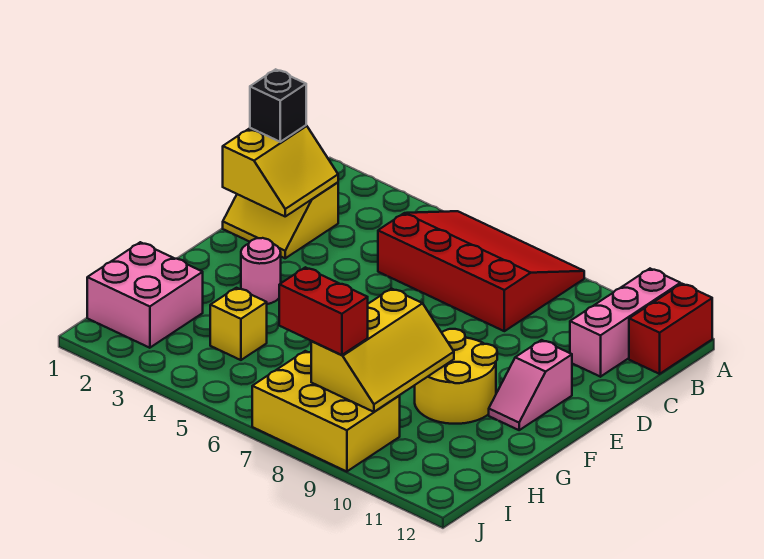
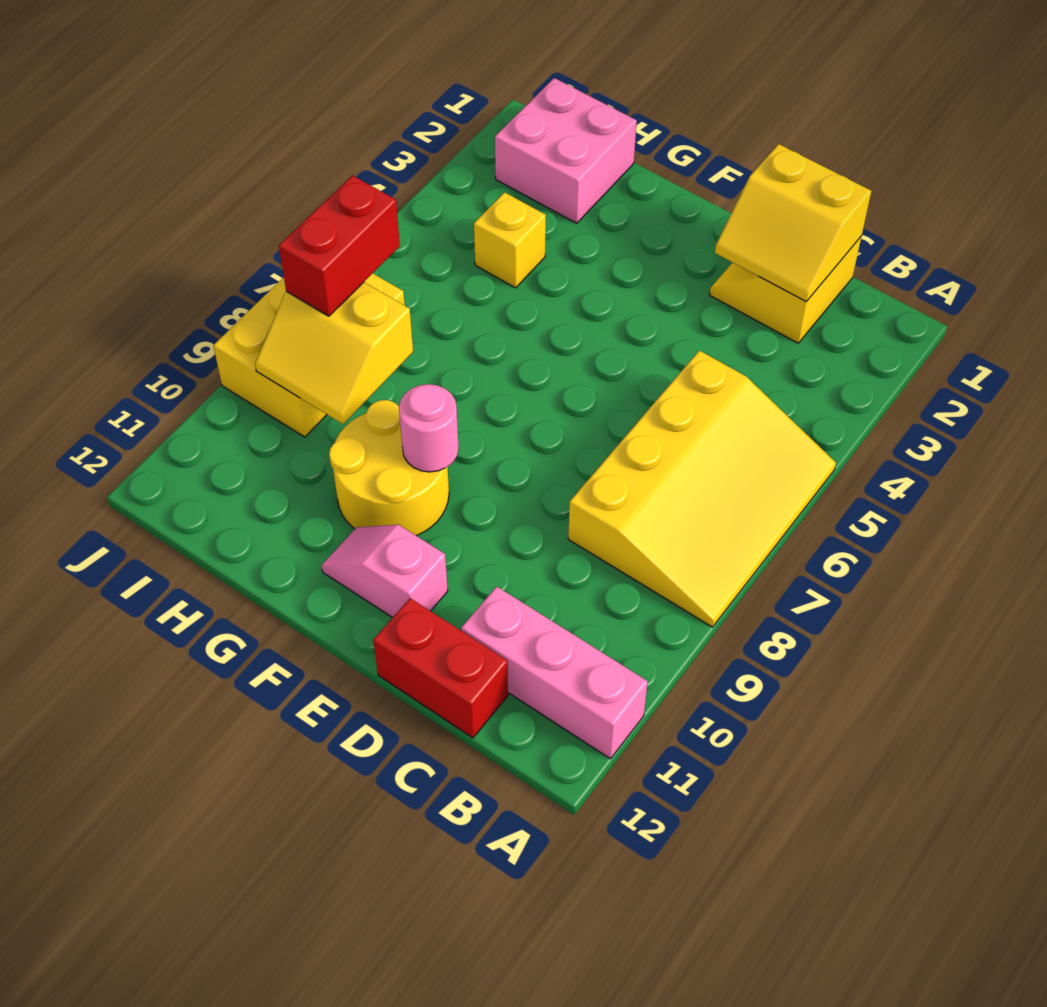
red 3x4 slope [378,211,584,331] -> yellow 3x4 slope [568,350,836,627]
red 1x2 brick [629,284,712,374] -> red 1x2 brick moved to [373,598,508,738]
black 1x1 brick [250,69,306,142] -> none
pink 1x1 round brick [241,238,281,304] -> pink 1x1 round brick moved to [399,384,459,472]
yellow 2x3 slope [311,289,454,412] -> yellow 2x2 slope [255,282,413,424]

